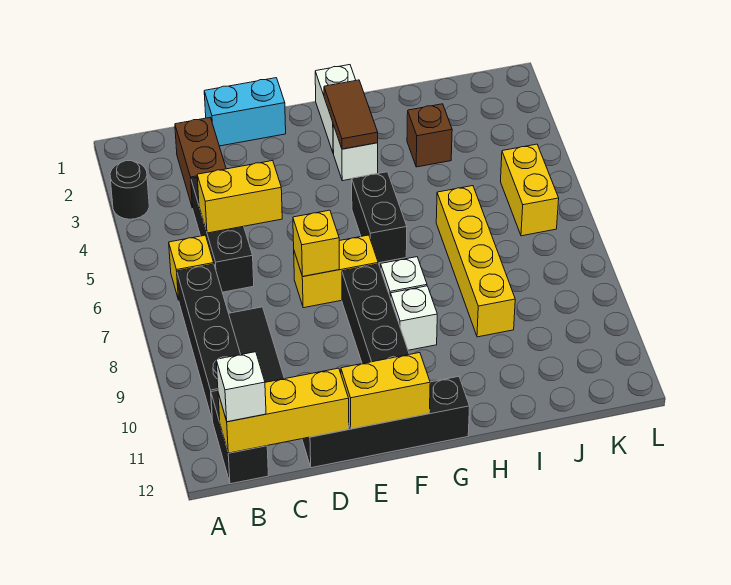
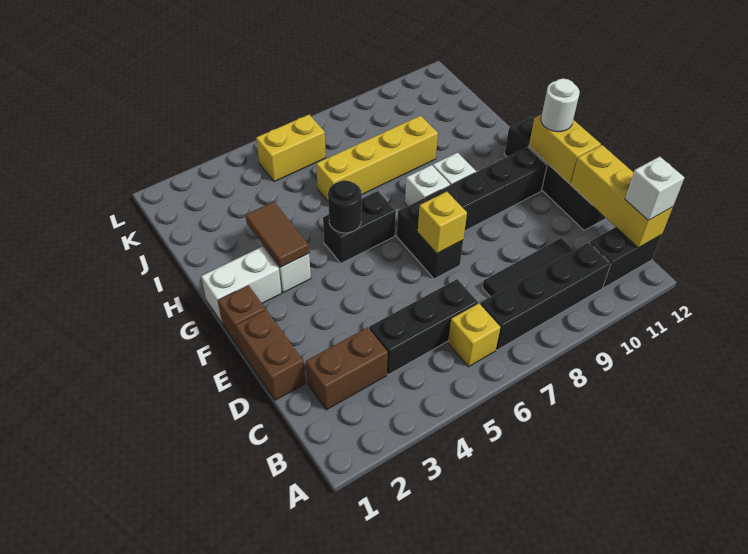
black 1x1 round brick [110,161,149,219] -> black 1x1 round brick moved to [328,180,362,233]
yellow 1x2 brick [197,161,282,233] -> none
cyan 1x2 brick [204,78,286,146] -> brown 1x2 brick [236,310,305,400]
yellow 1x2 brick [294,235,378,308] -> black 1x2 brick [397,198,463,279]
none -> white 1x1 round brick [541,79,580,132]
brown 1x2 tile [324,80,378,149] -> brown 1x2 tile turned to [246,202,309,267]
brown 1x1 brick [407,104,452,167] -> brown 1x1 brick moved to [218,285,266,348]

